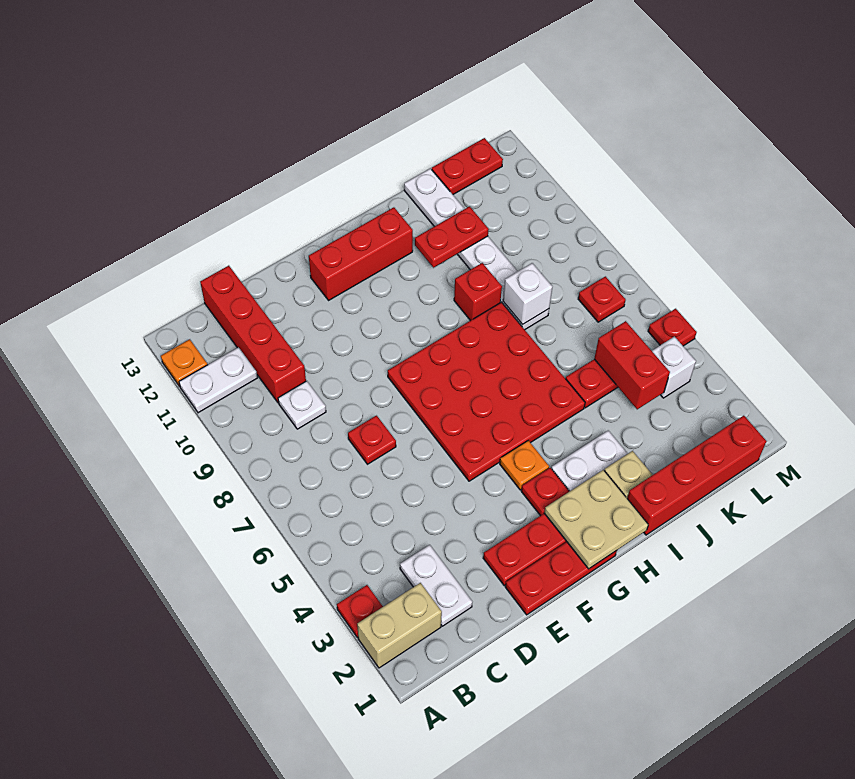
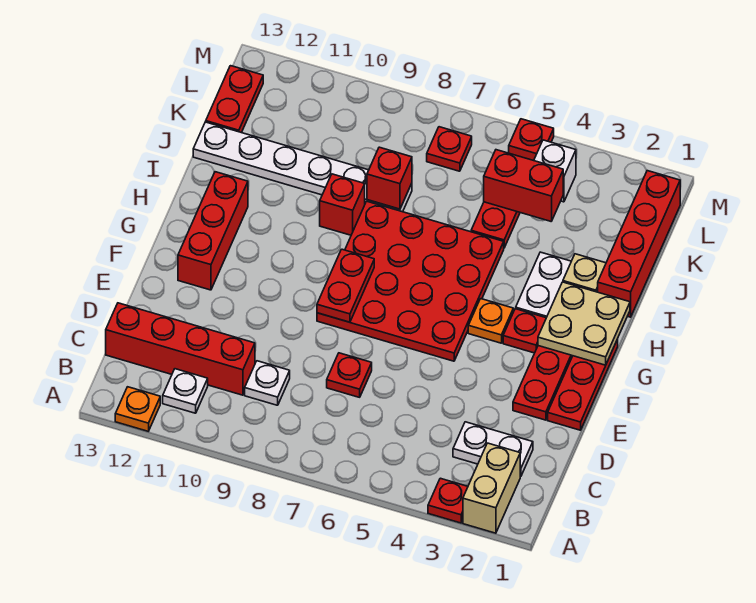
white 1x2 plate [179,347,257,413] -> white 1x1 plate [163,369,208,413]
red 1x2 plate [415,207,489,268] -> red 1x2 plate moved to [317,249,374,322]
white 1x1 brick [503,263,552,324] -> red 1x1 brick [367,147,412,209]

